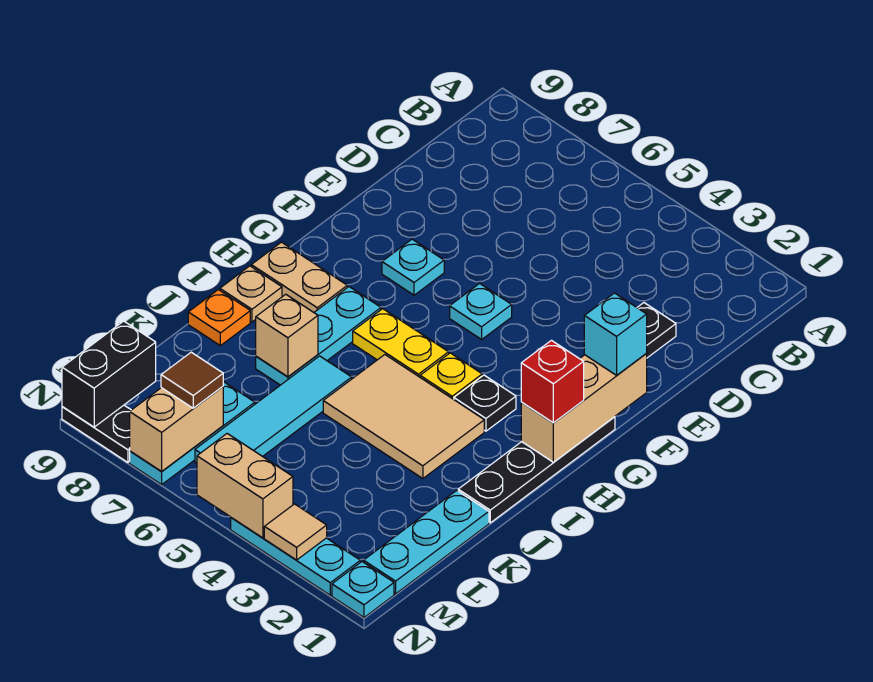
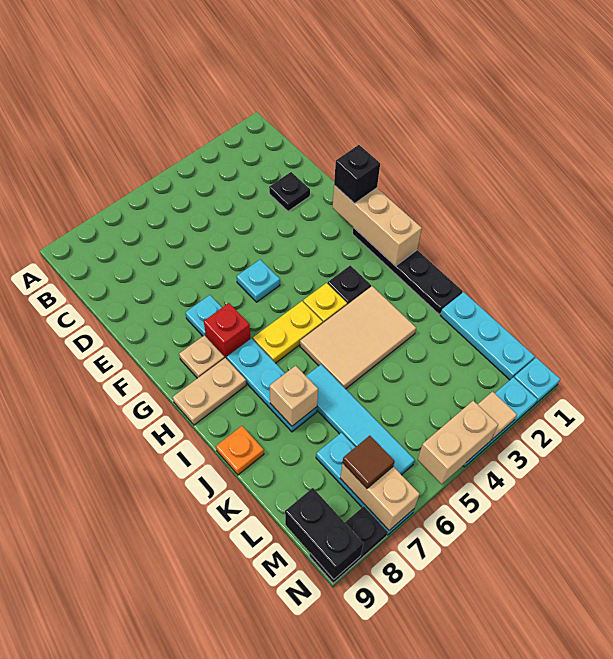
cyan 1x1 brick [584,293,647,375] -> black 1x1 brick [334,145,380,203]
red 1x1 brick [521,340,584,423] -> red 1x1 brick moved to [204,303,251,359]
tan 1x1 plate [220,266,282,322] -> tan 1x1 plate moved to [179,335,224,378]

